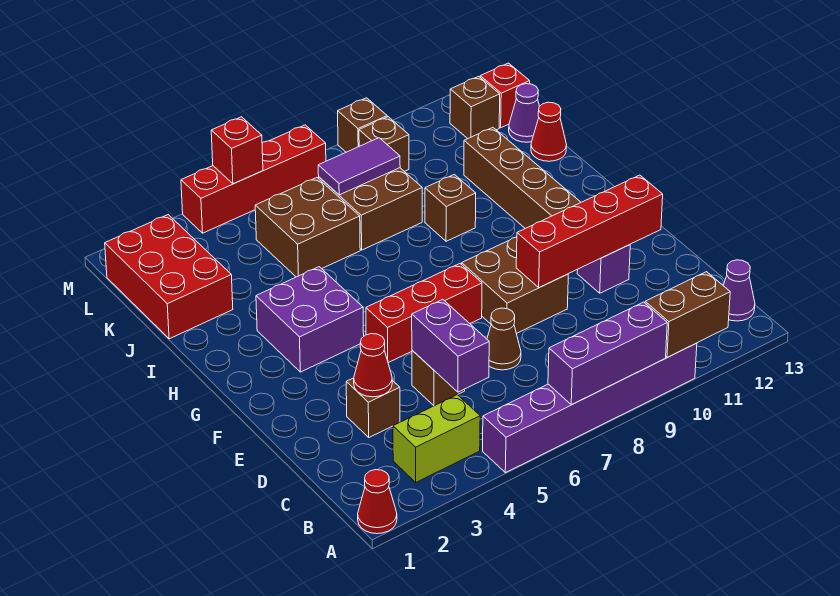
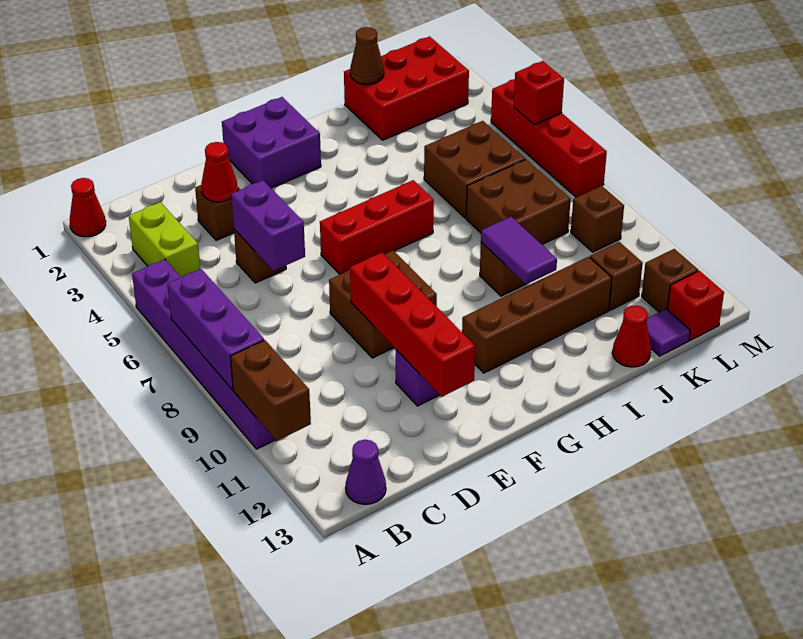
purple 1x2 brick [412,299,489,392] -> purple 1x2 brick turned to [231,180,305,271]
brown 1x1 cone [487,308,521,370] -> brown 1x1 cone moved to [350,27,384,84]
red 1x3 brick [366,264,482,363] -> red 1x3 brick turned to [320,180,434,274]
purple 2x2 brick [256,267,364,372] -> purple 2x2 brick moved to [222,97,321,188]
purple 1x2 tile [318,138,400,195] -> purple 1x2 tile moved to [481,217,557,284]
purple 1x1 cone [509,84,539,142] -> purple 1x1 tile [647,309,690,356]
brown 1x1 brick [338,98,387,152] -> brown 1x1 brick moved to [590,242,643,310]

